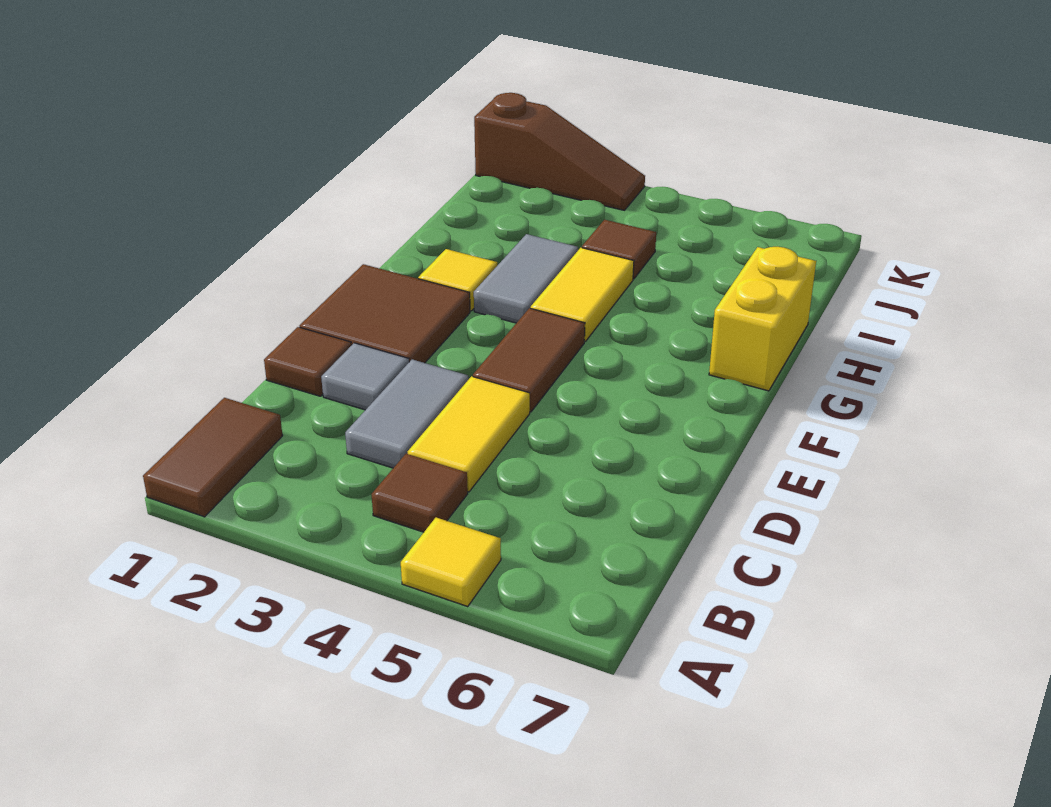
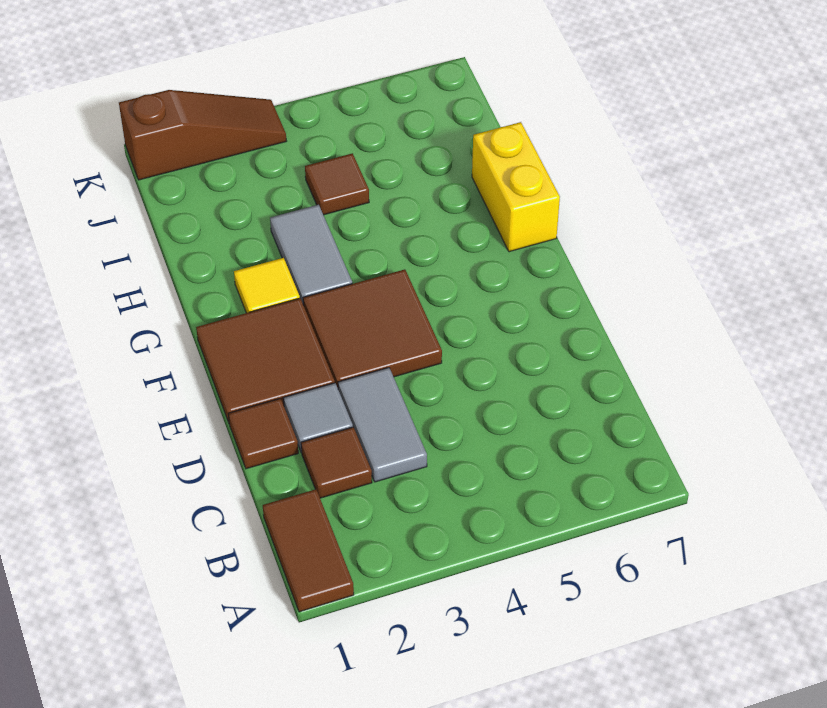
yellow 1x1 tile [401,518,501,606] -> none
brown 1x1 tile [372,454,468,532] -> brown 1x1 tile moved to [301,427,372,498]
yellow 1x2 tile [408,376,530,492] -> none
brown 1x2 tile [473,308,585,412] -> brown 2x2 tile [303,269,442,388]
yellow 1x2 tile [531,248,634,342] -> none

